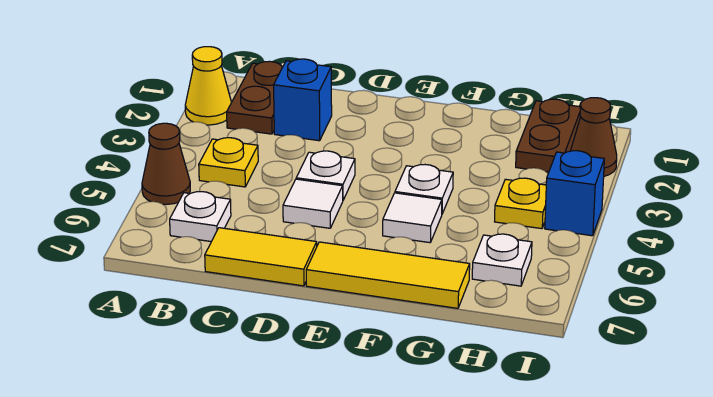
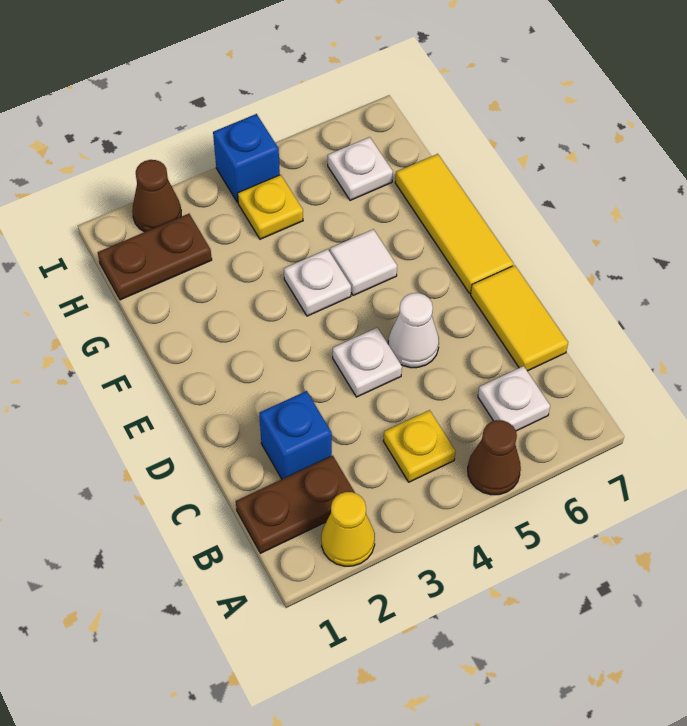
white 1x1 tile [283,179,343,228] -> white 1x1 cone [388,293,439,368]

